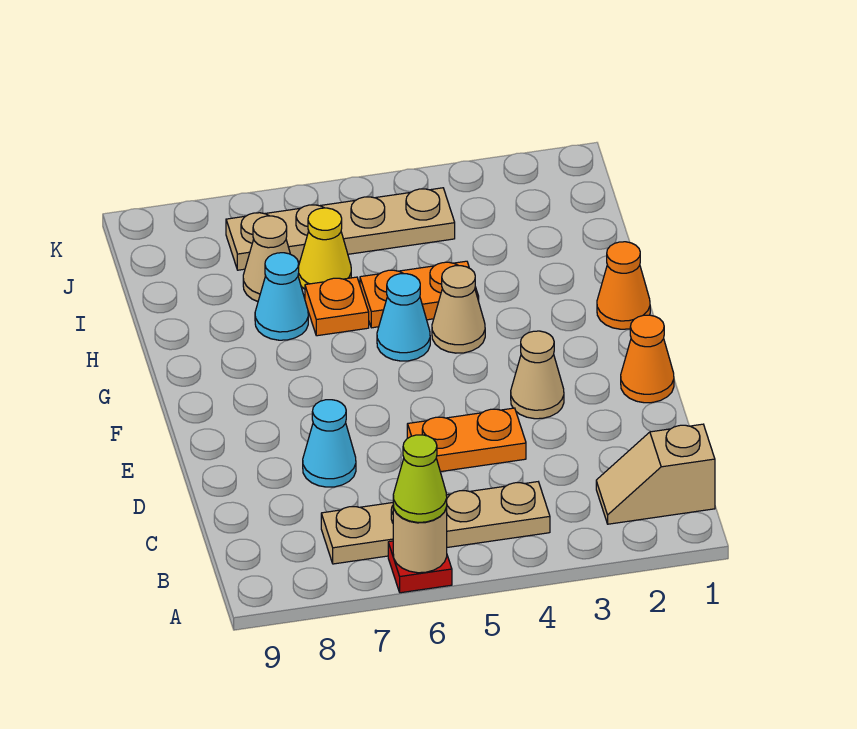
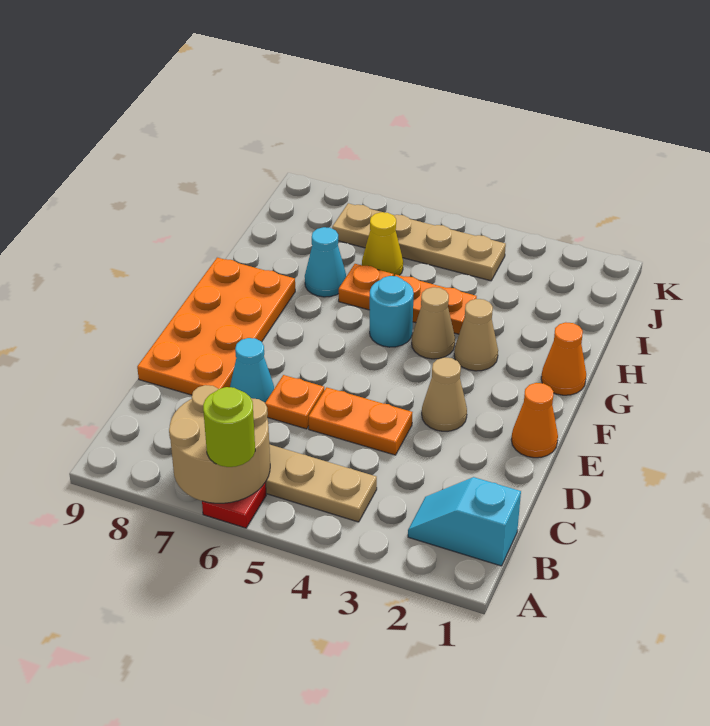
tan 1x1 round brick [393,505,447,573] -> tan 2x2 round brick [169,385,270,503]
lime 1x1 cone [393,435,447,522] -> lime 1x1 round brick [203,387,255,467]
tan 1x2 slope [596,424,715,524] -> cyan 1x2 slope [408,477,521,566]
none -> orange 1x1 plate [265,375,324,429]
none -> orange 2x4 plate [137,258,295,395]
cyan 1x1 cone [377,274,430,361] -> cyan 1x1 round brick [370,276,414,347]
tan 1x1 cone [243,216,290,301] -> tan 1x1 cone moved to [454,299,498,371]

